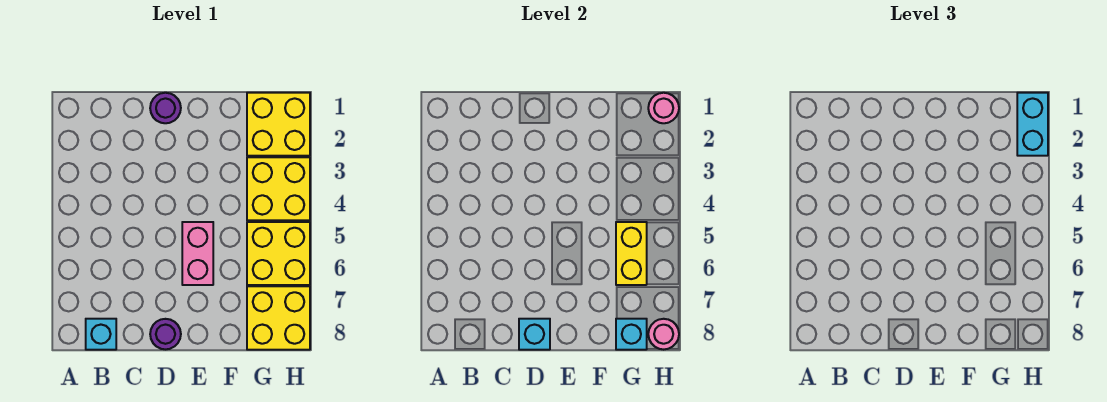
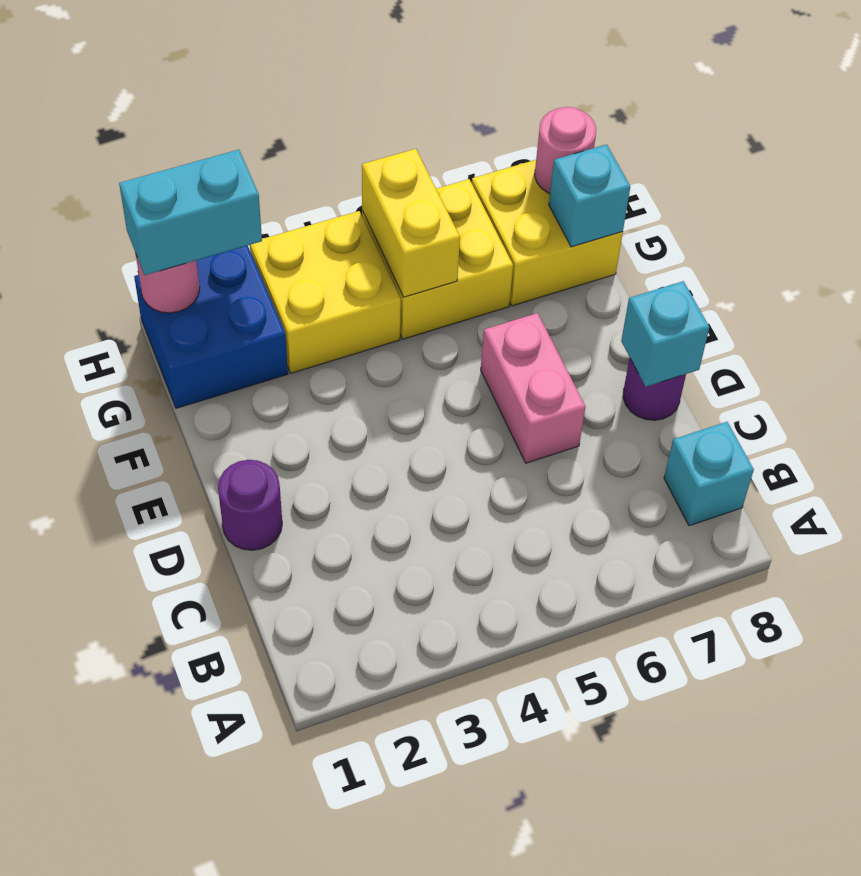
pink 1x2 brick [182,222,213,285] -> pink 1x2 brick turned to [481,313,585,463]
yellow 2x2 brick [247,93,310,156] -> blue 2x2 brick [134,246,288,408]
yellow 1x2 brick [616,222,647,285] -> yellow 1x2 brick turned to [362,149,460,297]

